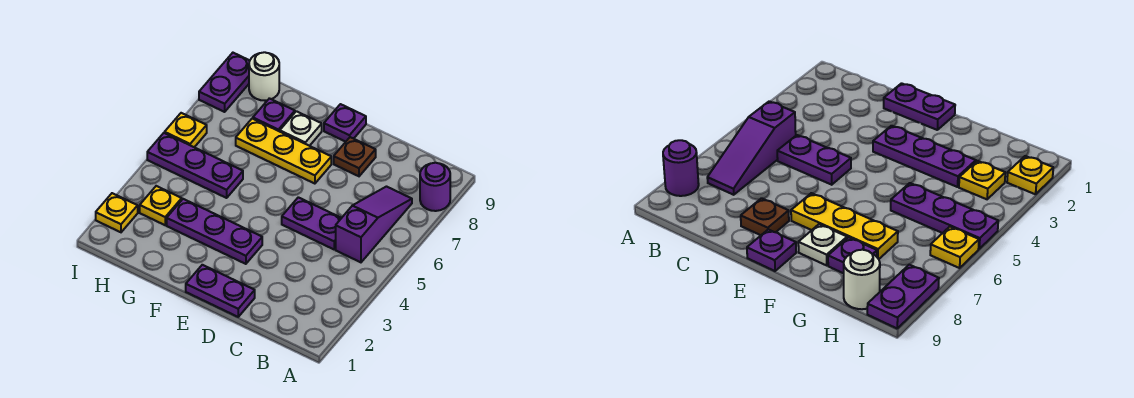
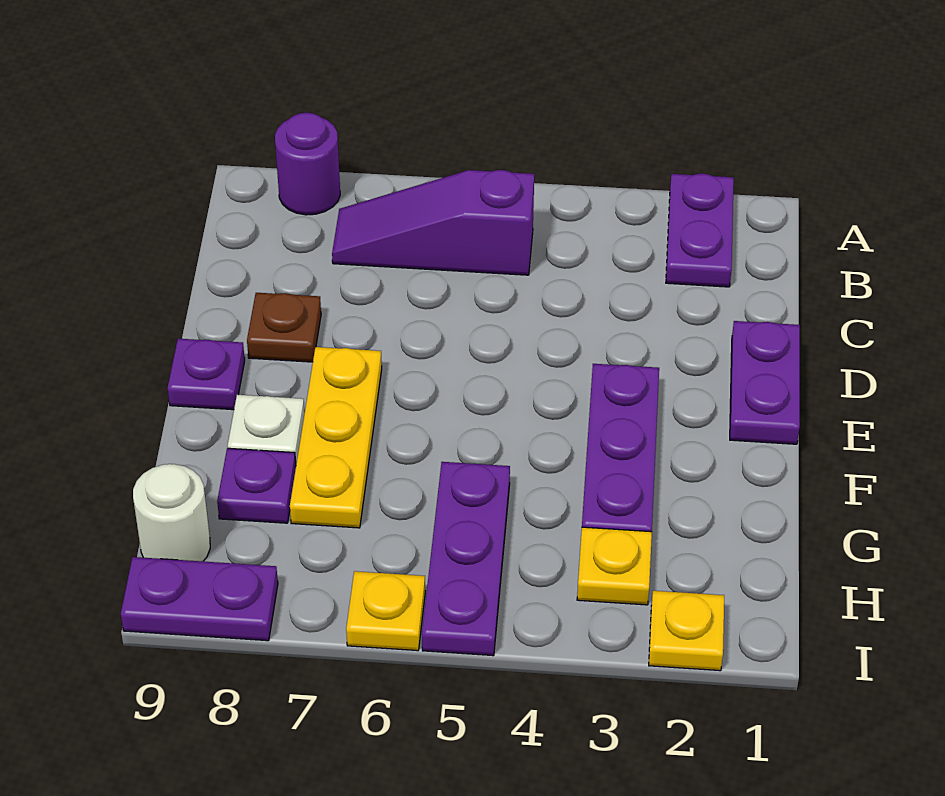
purple 1x2 plate [282,197,341,249] -> purple 1x2 plate moved to [666,174,734,287]

